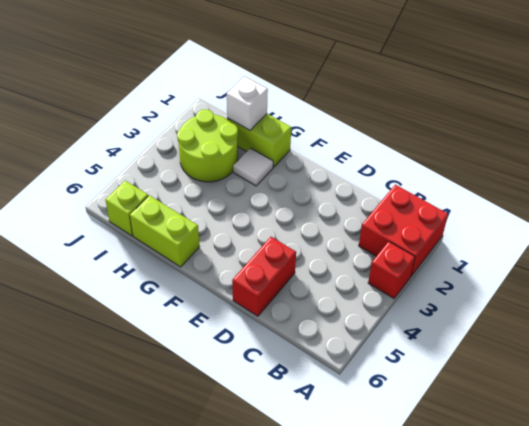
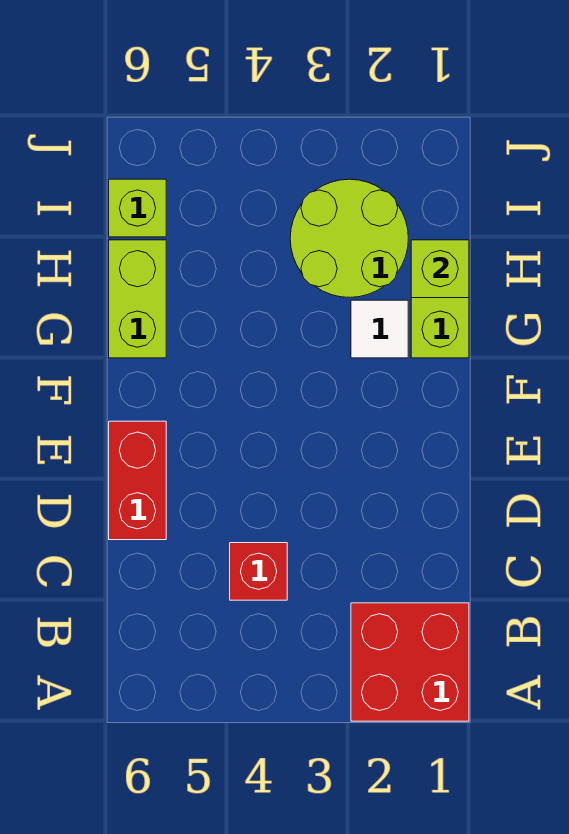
red 1x1 brick [368,241,415,298] -> red 1x1 brick moved to [230,543,287,600]
red 1x2 brick [232,237,296,316] -> red 1x2 brick turned to [109,421,166,540]
white 1x1 brick [227,76,268,130] -> lime 1x1 brick [411,240,469,298]

